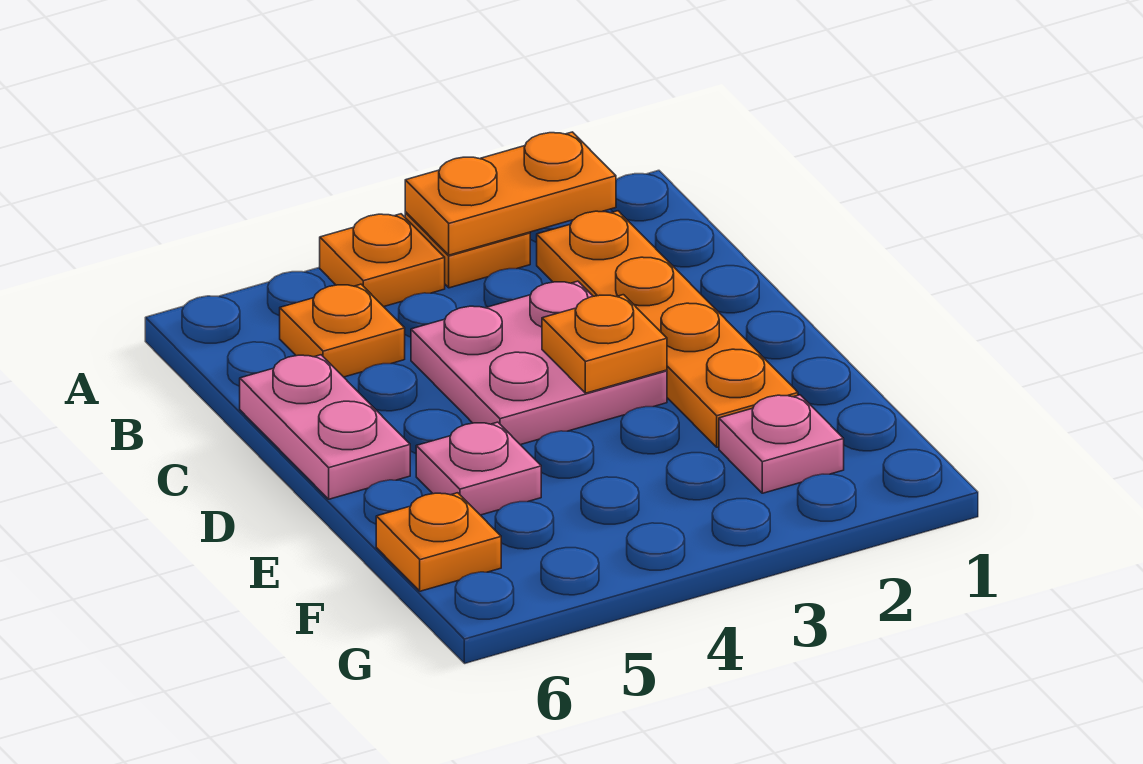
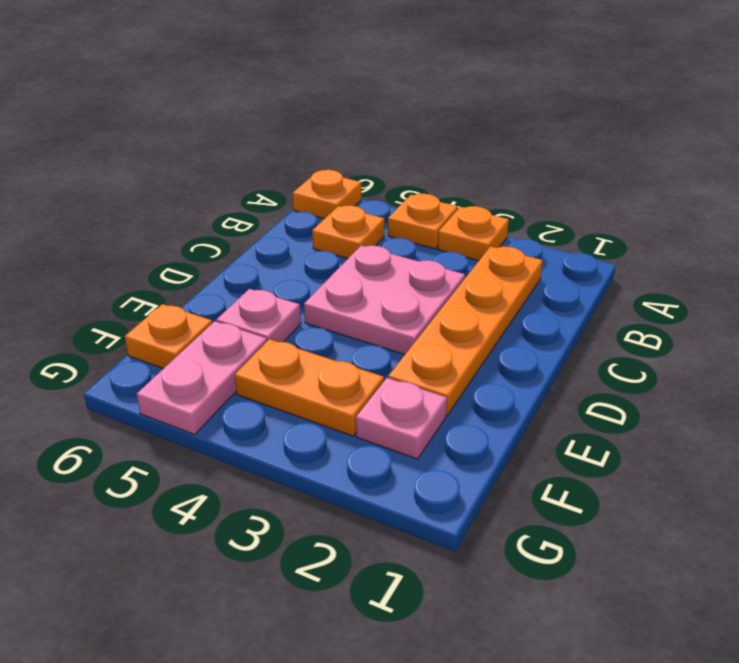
orange 1x2 plate [405,132,616,255] -> orange 1x2 plate moved to [235,339,384,436]
pink 1x2 plate [240,355,410,499] -> pink 1x2 plate moved to [137,321,267,435]
orange 1x1 plate [542,295,667,393] -> orange 1x1 plate moved to [293,170,361,219]

